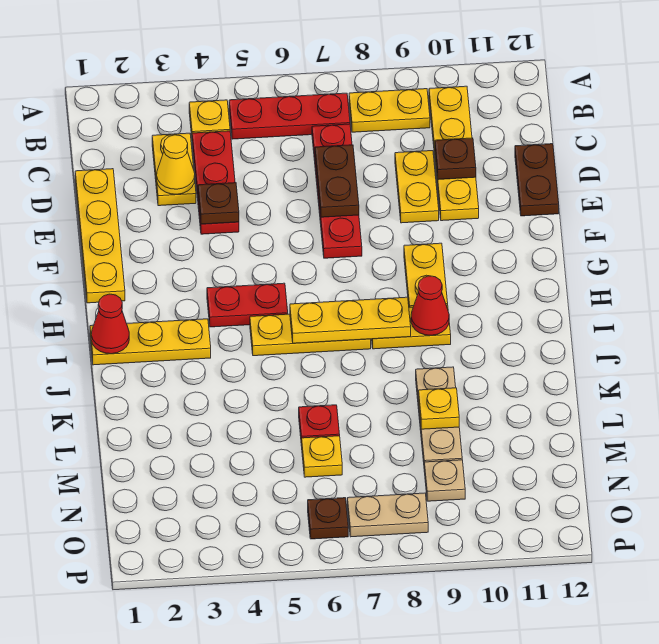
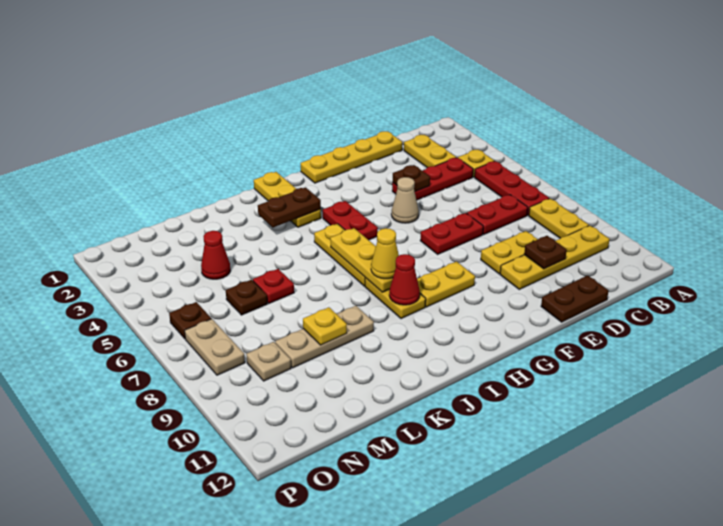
yellow 1x2 plate [152,133,196,206] -> yellow 1x2 plate turned to [404,135,456,168]
yellow 1x1 cone [157,135,195,194] -> yellow 1x1 cone moved to [371,228,399,279]
brown 1x2 plate [315,145,359,217] -> brown 1x2 plate moved to [258,187,321,227]
none -> tan 1x1 cone [391,177,419,223]
red 1x1 cone [91,294,129,354] -> red 1x1 cone moved to [201,231,230,279]
yellow 1x1 plate [302,436,342,477] -> brown 1x1 plate [226,280,267,315]

